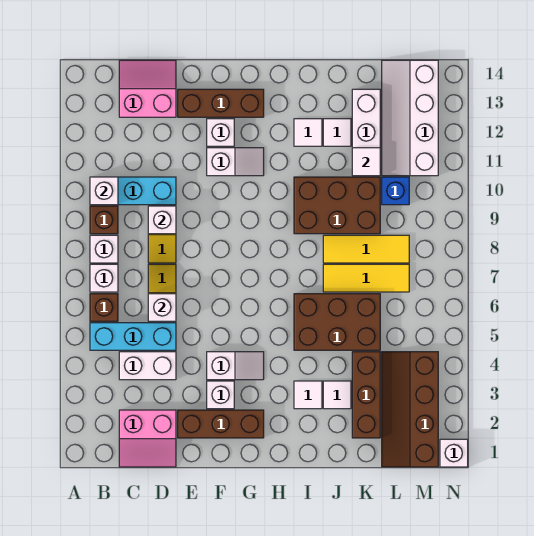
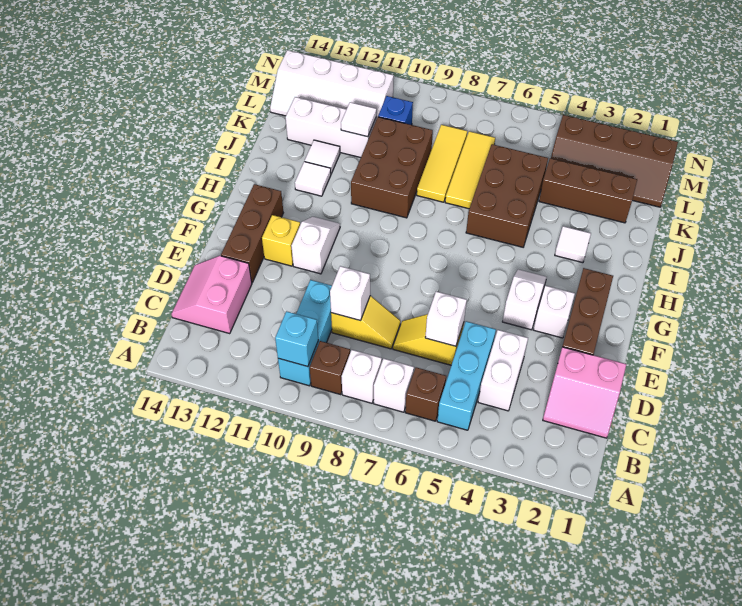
white 1x1 brick [90,177,118,205] -> cyan 1x1 brick [275,311,318,367]
pink 2x2 slope [119,410,176,467] -> pink 2x2 slope turned to [543,347,626,438]
white 1x1 brick [207,119,234,146] -> yellow 1x1 brick [262,215,300,266]
white 1x1 tile [323,381,351,409] -> none
white 1x1 brick [440,439,468,467] -> none

